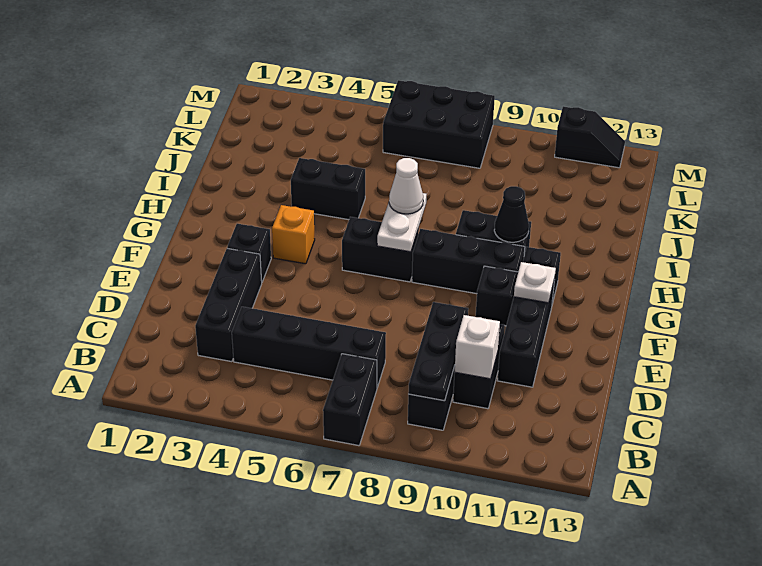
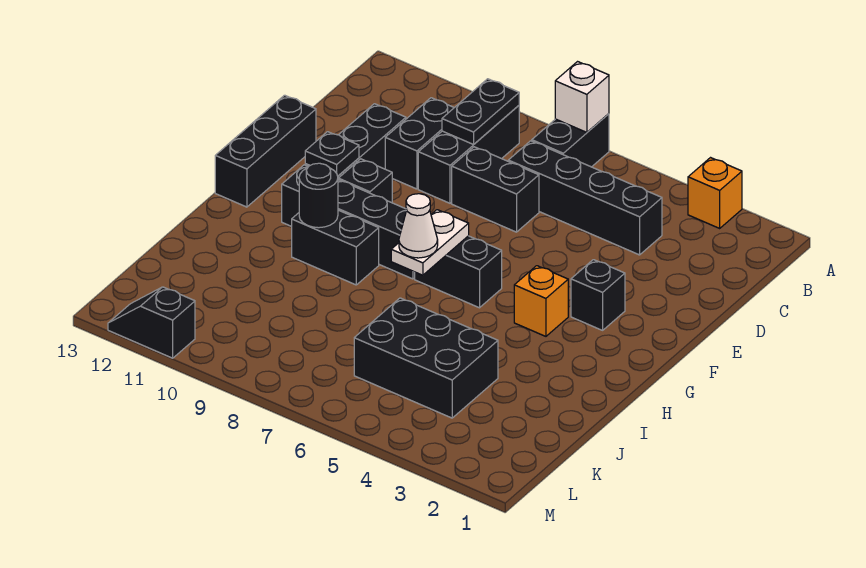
none -> orange 1x1 brick [688,158,742,228]
black 1x3 plate [408,302,468,401] -> black 1x2 plate [442,79,519,144]
black 1x3 brick [195,248,262,362] -> black 1x3 brick moved to [215,95,316,207]
white 1x1 brick [455,315,500,379] -> white 1x1 brick moved to [555,62,609,132]
white 1x1 plate [514,262,556,303] -> black 1x1 plate [305,132,359,176]
black 1x1 cone [494,186,529,242] -> black 1x1 round brick [299,163,338,228]
black 1x2 brick [291,158,365,220] -> black 1x2 brick moved to [452,147,539,232]
black 2x3 brick [383,80,495,168] -> black 2x3 brick moved to [354,298,498,418]

